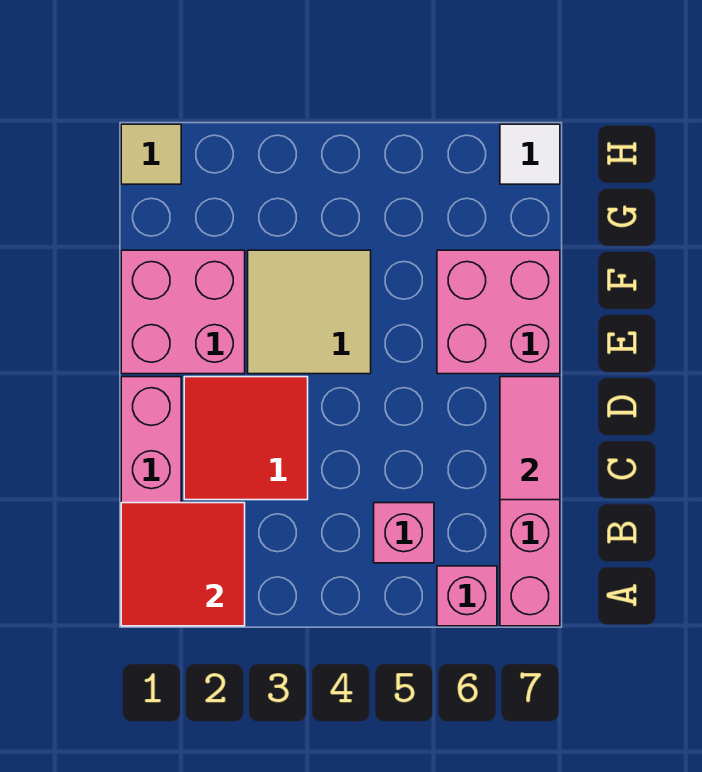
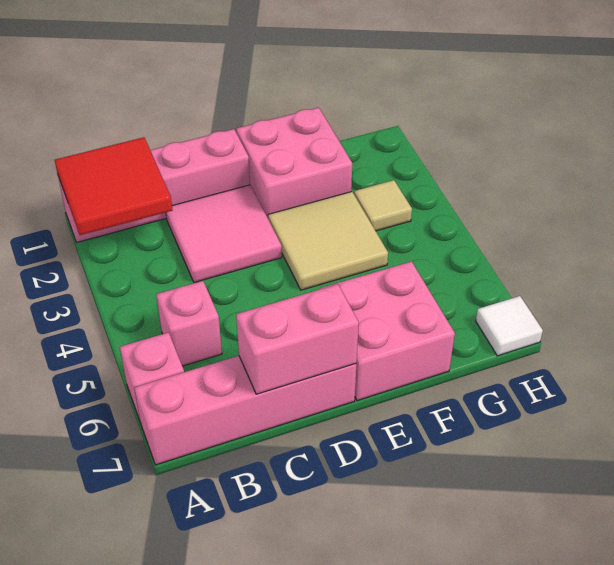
red 2x2 tile [184,377,308,500] -> pink 2x2 tile [166,185,282,282]
pink 1x2 tile [500,377,560,500] -> pink 1x2 brick [236,284,359,394]
tan 1x1 tile [121,124,181,184] -> tan 1x1 tile moved to [354,180,412,231]

